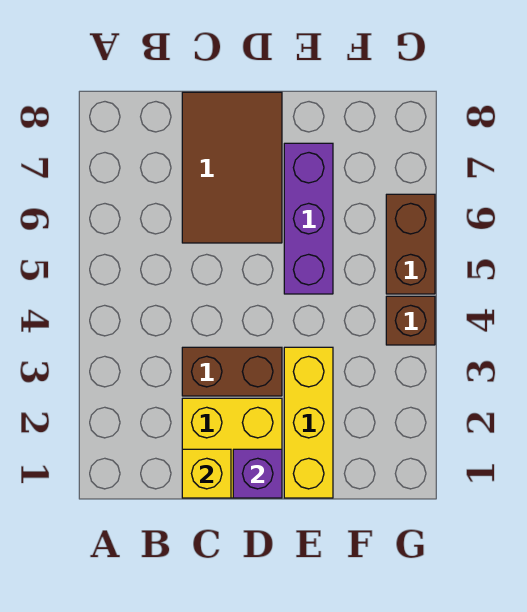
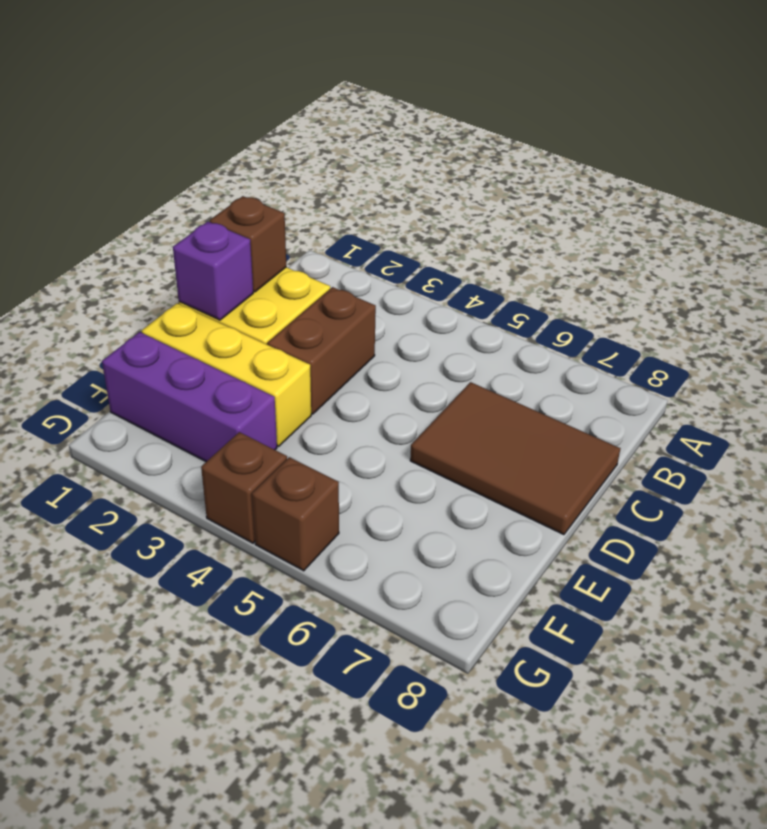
yellow 1x1 brick [182,449,231,498] -> brown 1x1 brick [210,196,286,292]
purple 1x3 brick [284,143,333,294] -> purple 1x3 brick moved to [102,332,277,462]
brown 1x2 brick [386,194,435,294] -> brown 1x1 brick [252,457,339,571]

